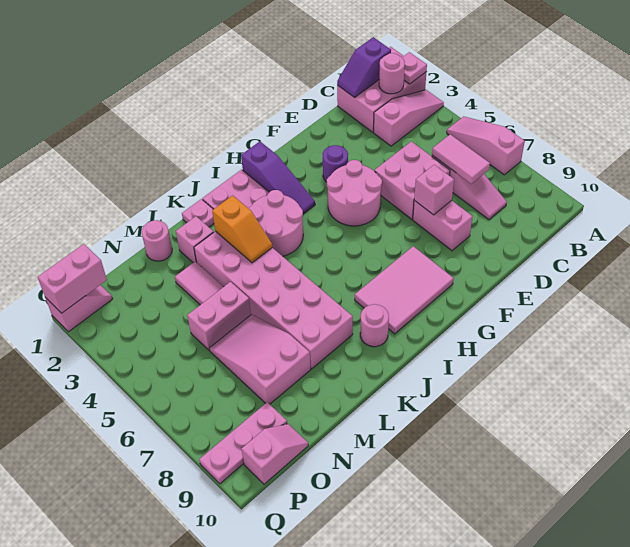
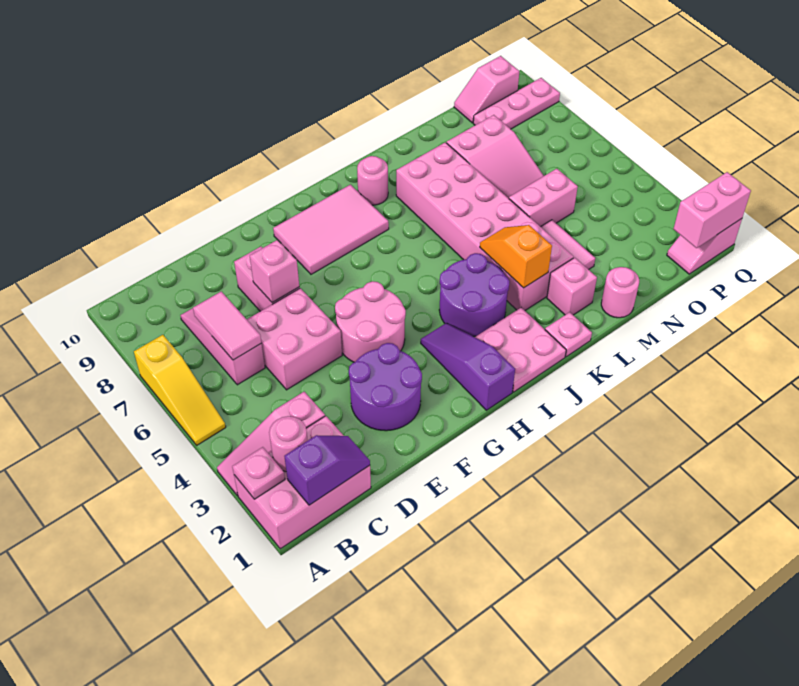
pink 1x3 slope [447,117,525,175] -> yellow 1x3 slope [134,335,226,445]
purple 1x1 round brick [323,145,348,182] -> purple 2x2 round brick [349,343,422,431]
pink 2x2 round brick [248,190,303,256] -> purple 2x2 round brick [439,253,510,336]

